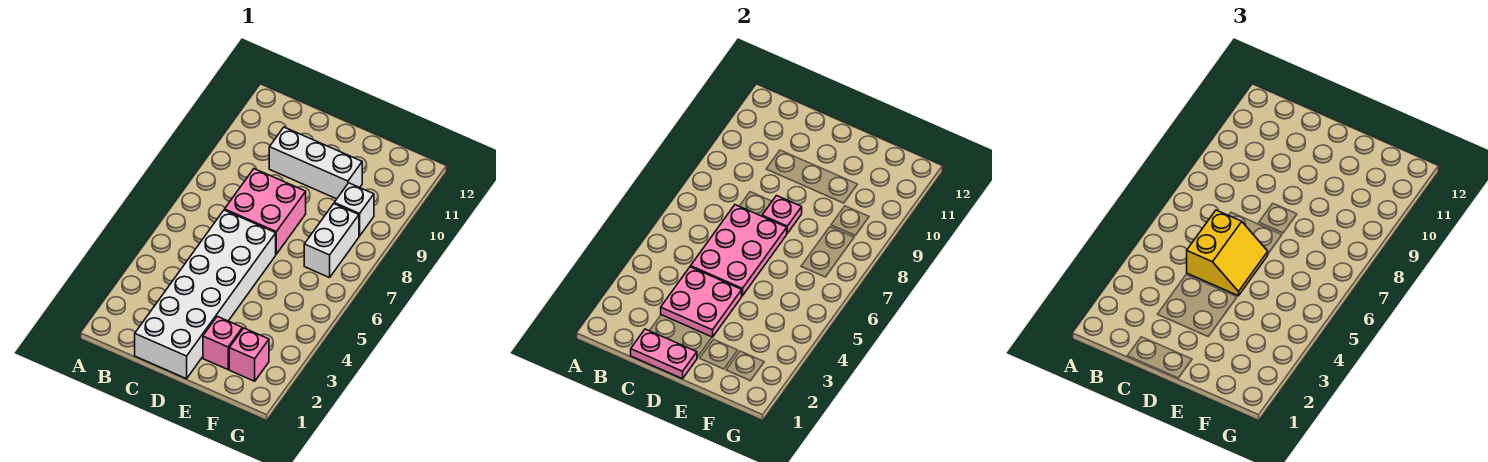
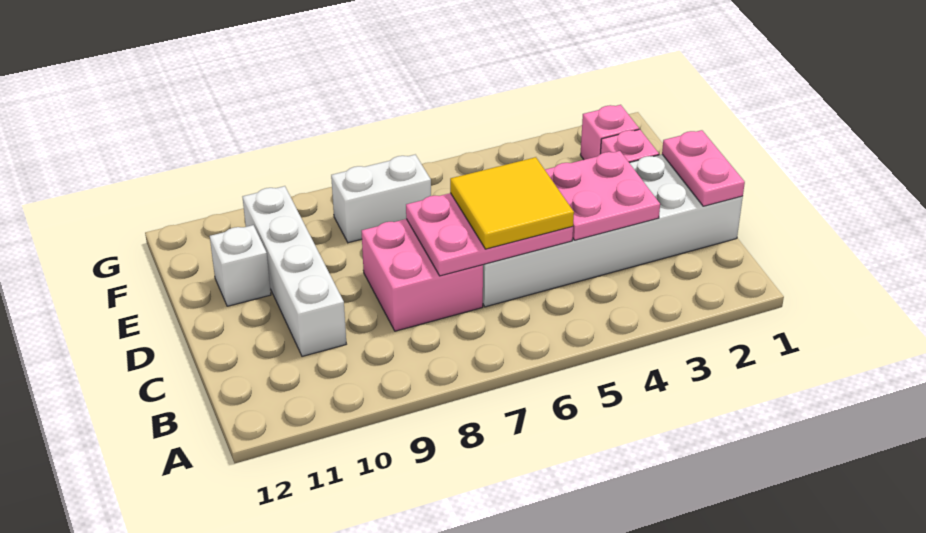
yellow 2x2 slope [1187,210,1268,296] -> yellow 2x2 tile [450,157,574,249]
white 1x3 brick [269,127,362,199] -> white 1x4 brick [243,186,346,356]
pink 1x1 plate [762,196,802,233] -> none
white 1x1 brick [334,183,374,236] -> white 1x1 brick moved to [210,225,271,306]

